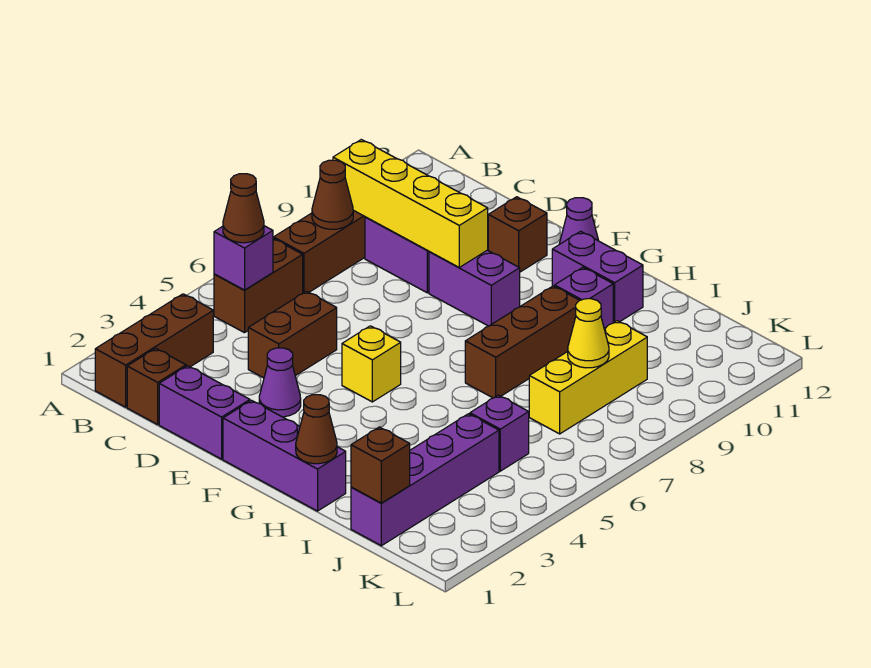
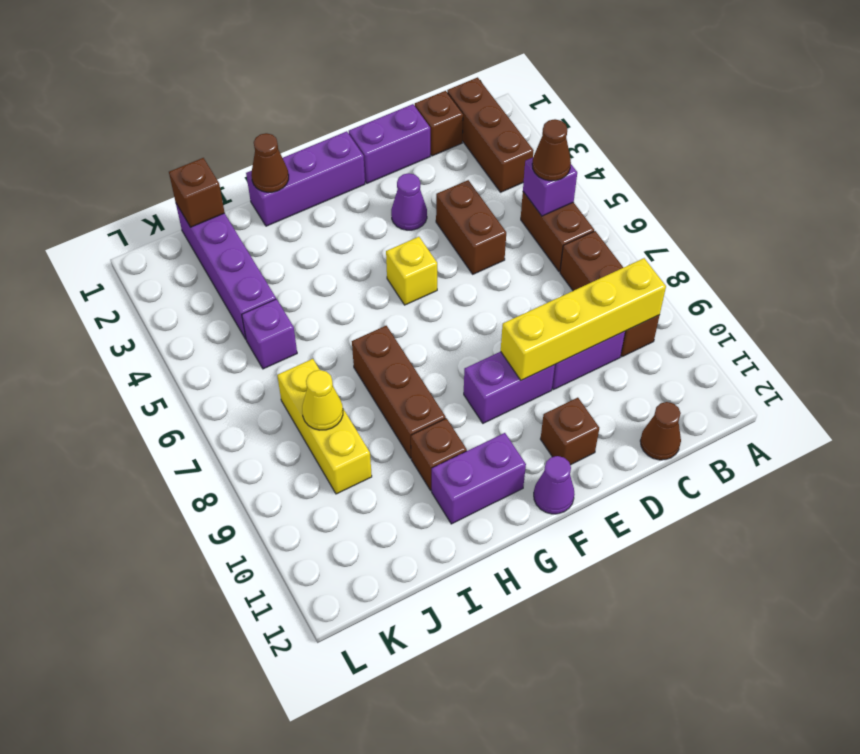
brown 1x1 cone [312,160,353,229] -> brown 1x1 cone moved to [640,402,681,460]
purple 1x1 brick [555,267,613,328] -> brown 1x1 brick [411,418,467,490]

